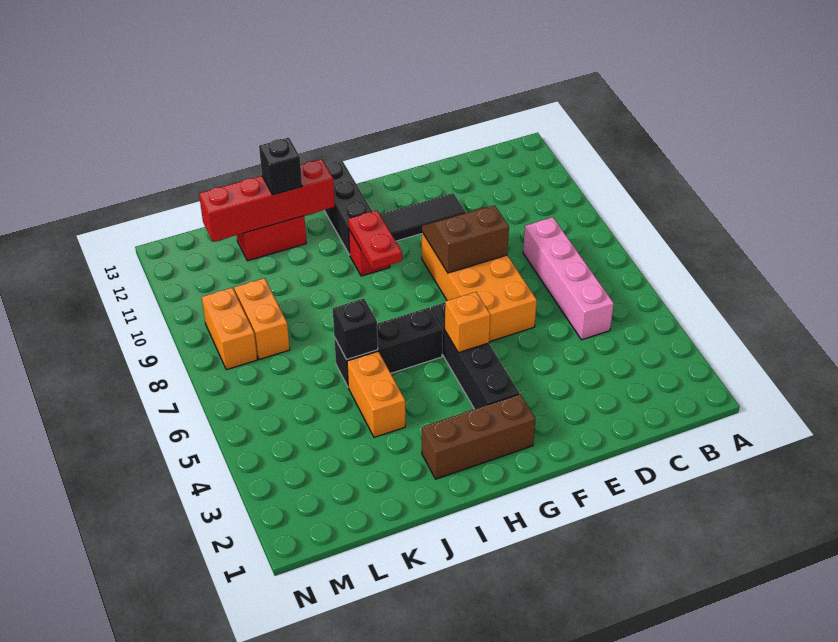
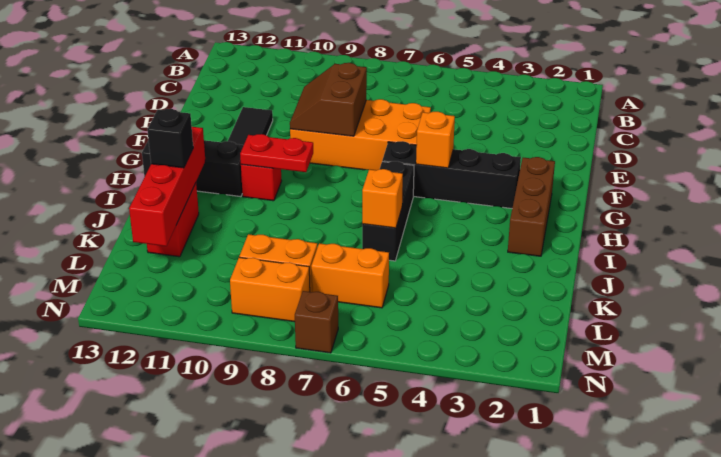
pink 1x4 brick [523,217,614,340] -> none
orange 1x2 brick [347,351,405,437] -> orange 1x2 brick moved to [311,243,389,308]
black 1x1 brick [333,299,378,360] -> orange 1x1 brick [362,169,403,228]
none -> brown 1x1 brick [295,291,338,353]

